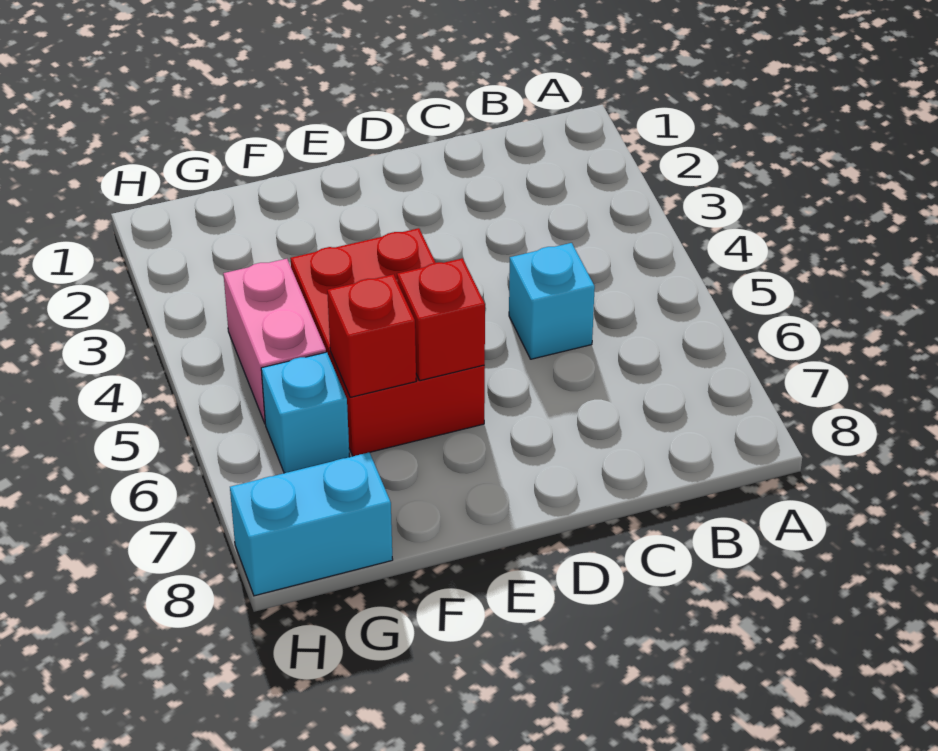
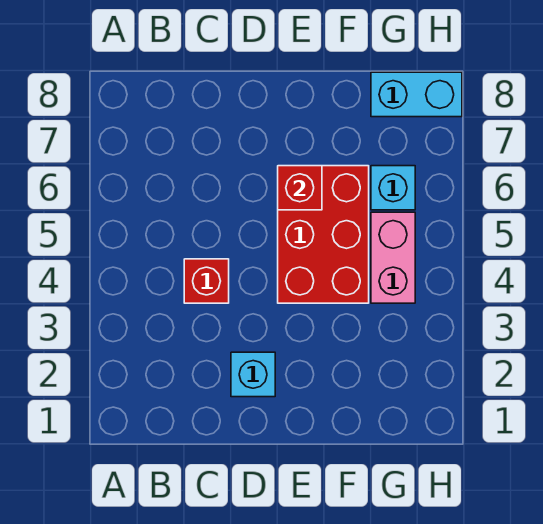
cyan 1x1 brick [509,243,595,359] -> cyan 1x1 brick moved to [231,352,275,397]
red 1x1 brick [327,274,416,397] -> red 1x1 brick moved to [184,259,229,303]

